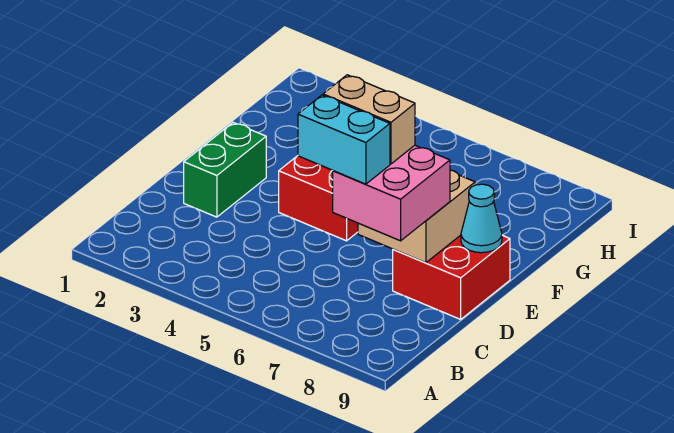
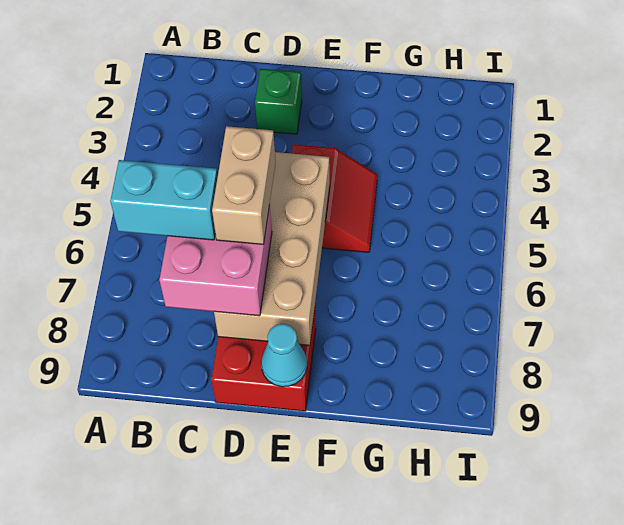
cyan 1x2 brick [298,95,390,184] -> cyan 1x2 brick turned to [110,160,218,240]
green 1x2 brick [184,123,266,217] -> green 1x1 brick [255,69,302,134]
tan 2x2 brick [358,170,475,263] -> tan 2x4 brick [214,152,330,345]

